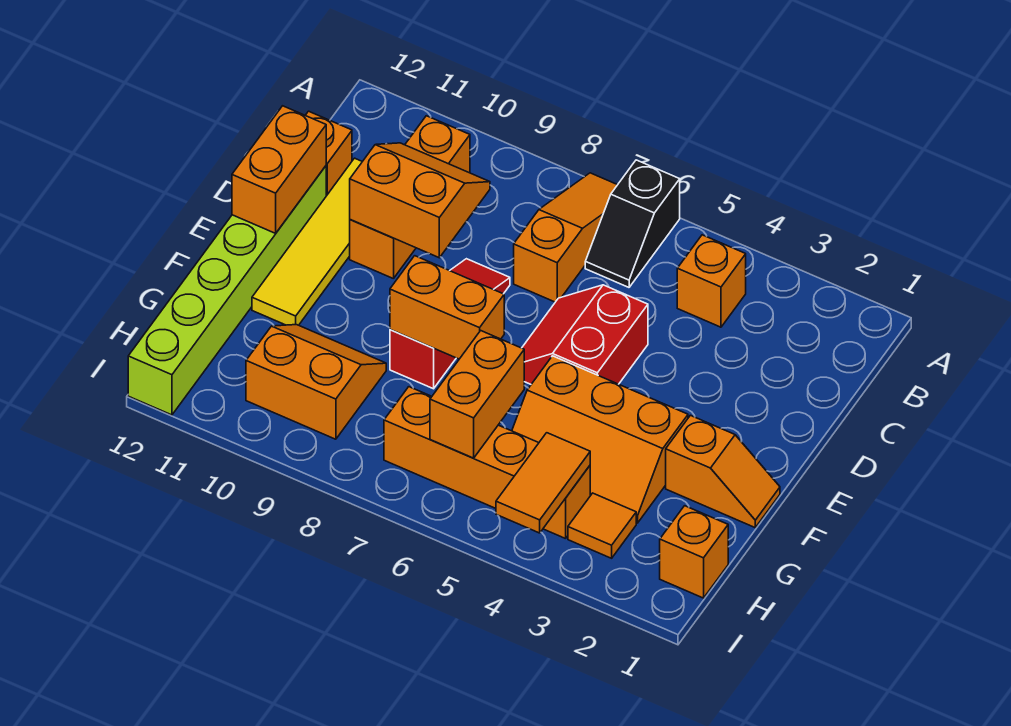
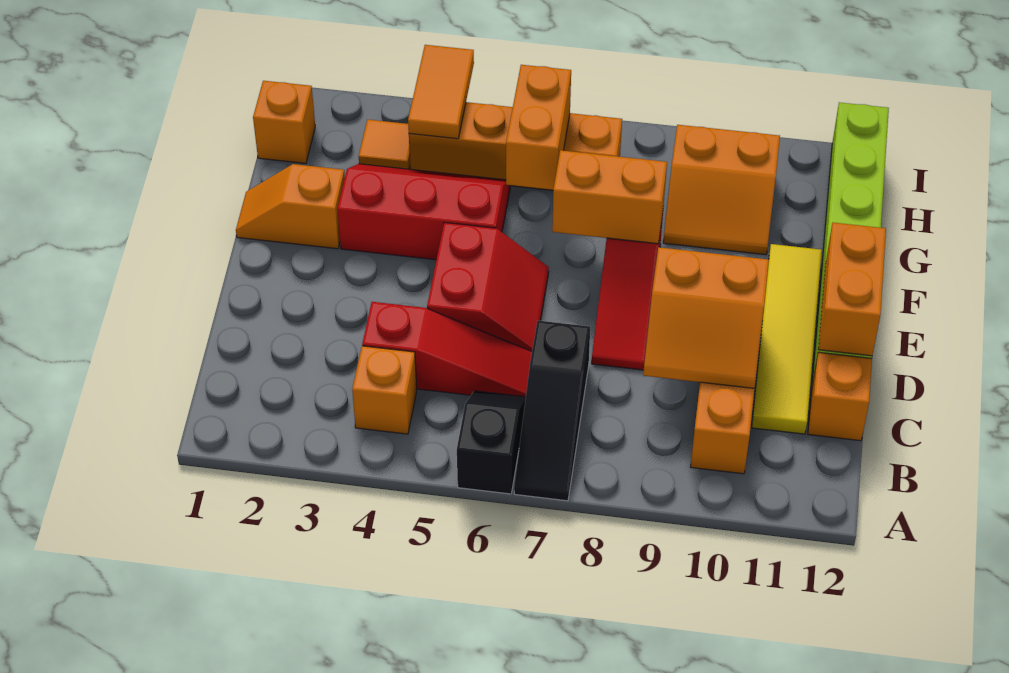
orange 1x3 slope [514,173,617,302] -> black 1x3 slope [514,321,590,501]
none -> red 1x3 slope [362,302,532,397]
orange 2x3 slope [512,356,688,523] -> red 2x3 slope [338,164,510,260]

